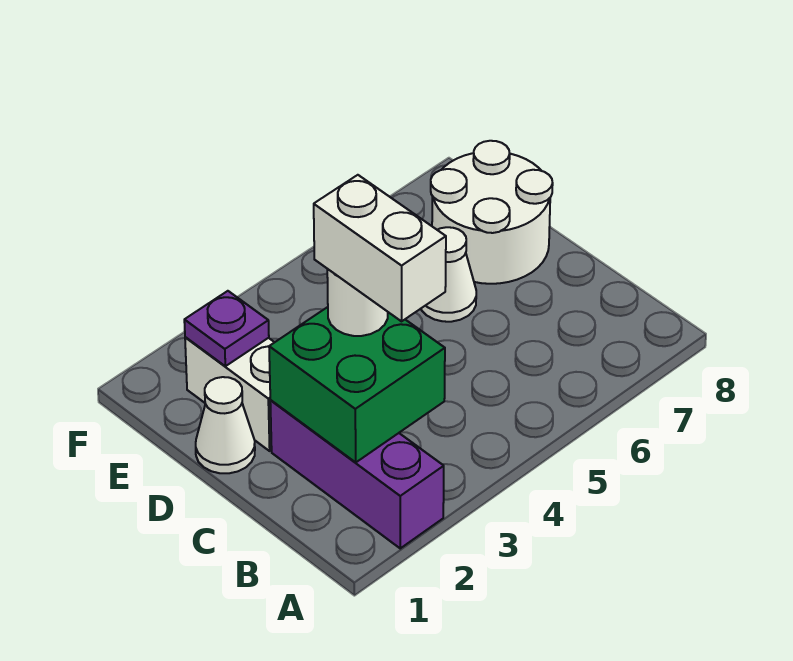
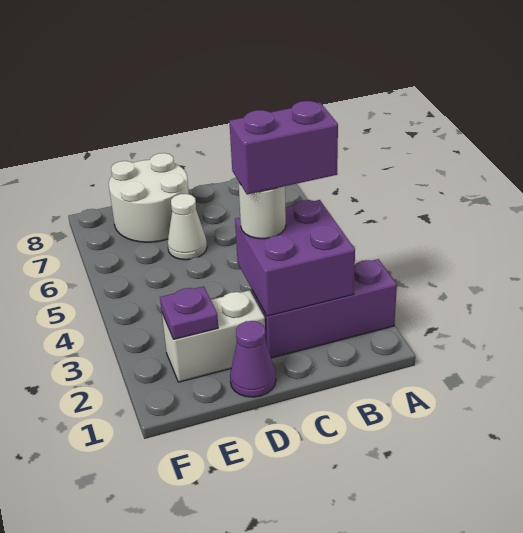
green 2x2 brick [269,307,445,463] -> purple 2x2 brick [235,200,355,316]
white 1x2 brick [314,175,446,321] -> purple 1x2 brick [229,101,338,194]
white 1x1 cone [196,377,255,473] -> purple 1x1 cone [230,321,276,397]

